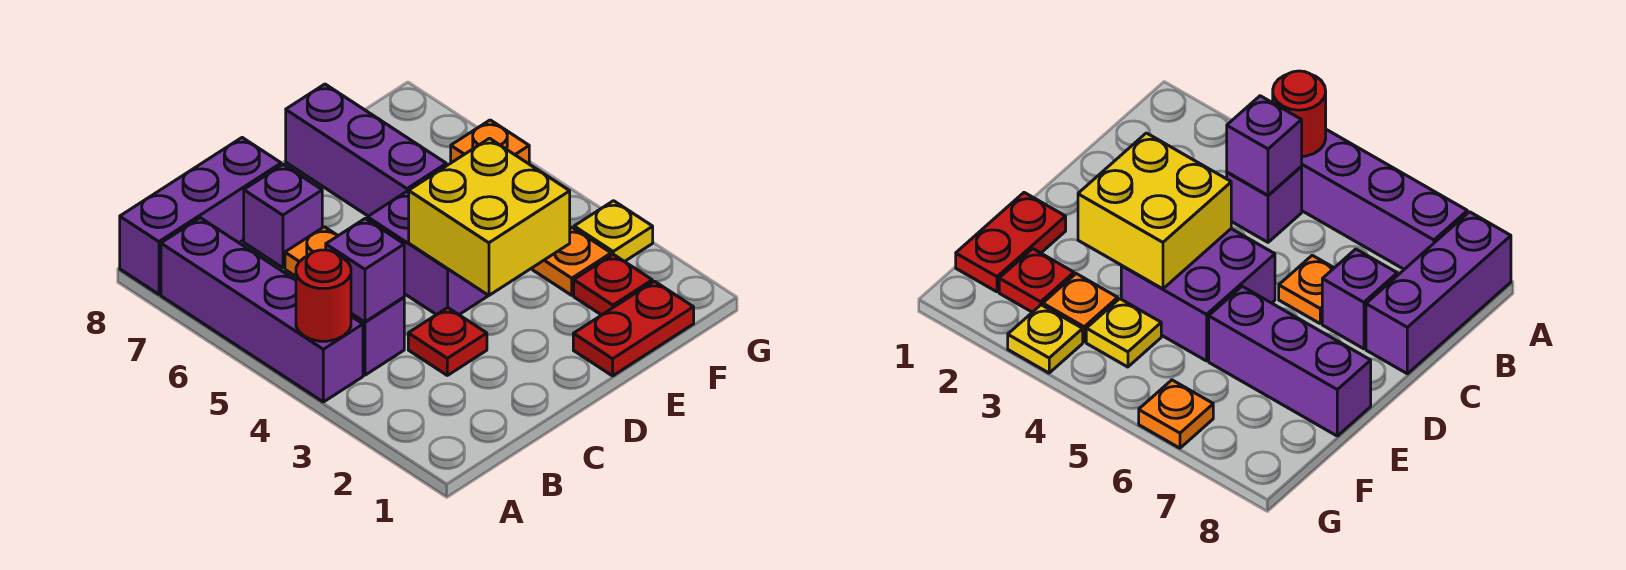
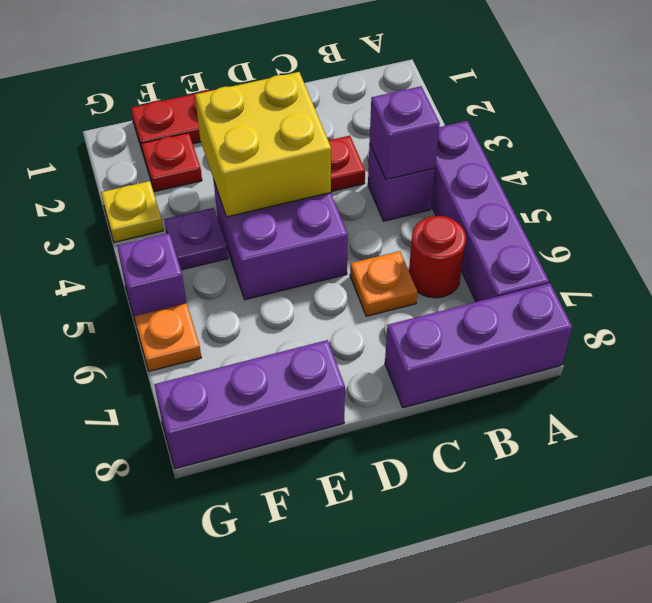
red 1x1 round brick [296,250,351,341] -> red 1x1 round brick moved to [409,216,466,298]
purple 1x1 brick [244,164,322,268] -> purple 1x1 brick moved to [117,233,186,320]
purple 1x3 brick [286,84,446,216] -> purple 1x3 brick turned to [154,340,345,469]
orange 1x1 plate [533,228,611,295] -> none
yellow 1x1 plate [1086,299,1161,367] -> purple 1x1 plate [164,208,228,270]

